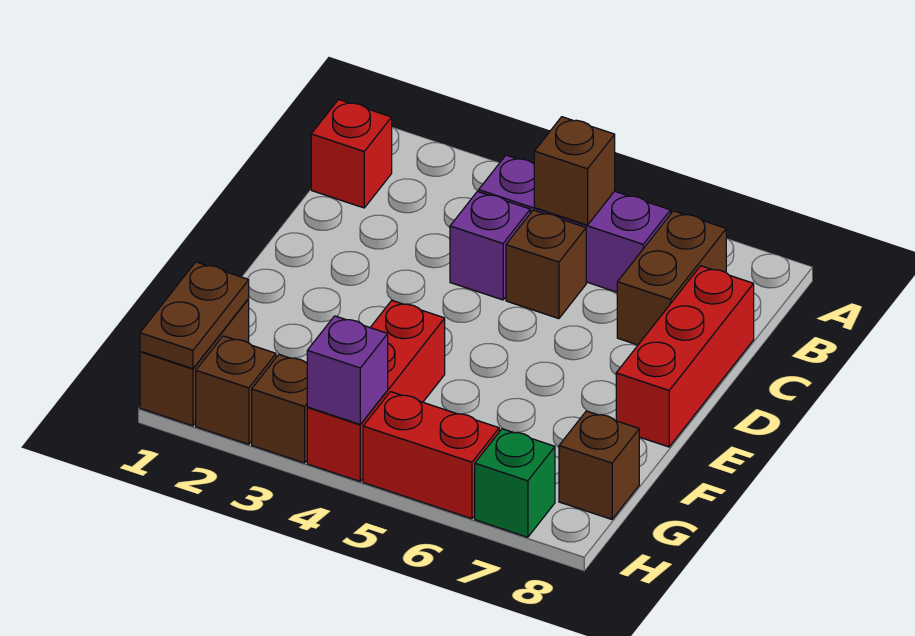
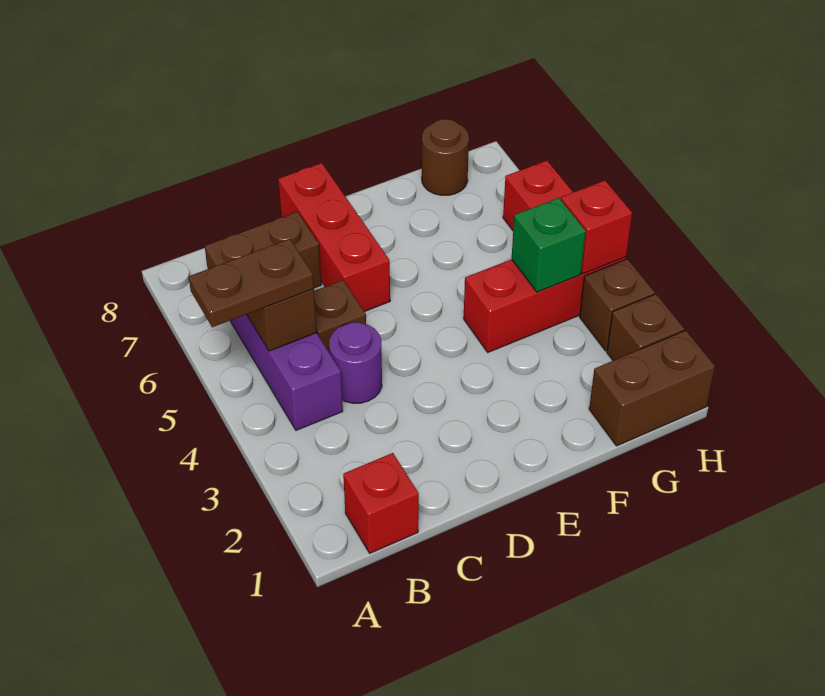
purple 1x1 brick [450,191,530,300] -> purple 1x1 round brick [329,322,382,403]
red 1x3 brick [616,266,754,447] -> red 1x3 brick turned to [278,163,390,312]
brown 1x2 plate [140,262,249,369] -> brown 1x2 plate moved to [189,239,314,327]
brown 1x1 brick [559,411,639,519] -> brown 1x1 round brick [422,119,469,195]
purple 1x1 brick [307,316,388,424] -> red 1x1 brick [561,180,632,274]
green 1x1 brick [475,429,555,537] -> green 1x1 brick moved to [512,198,586,292]

